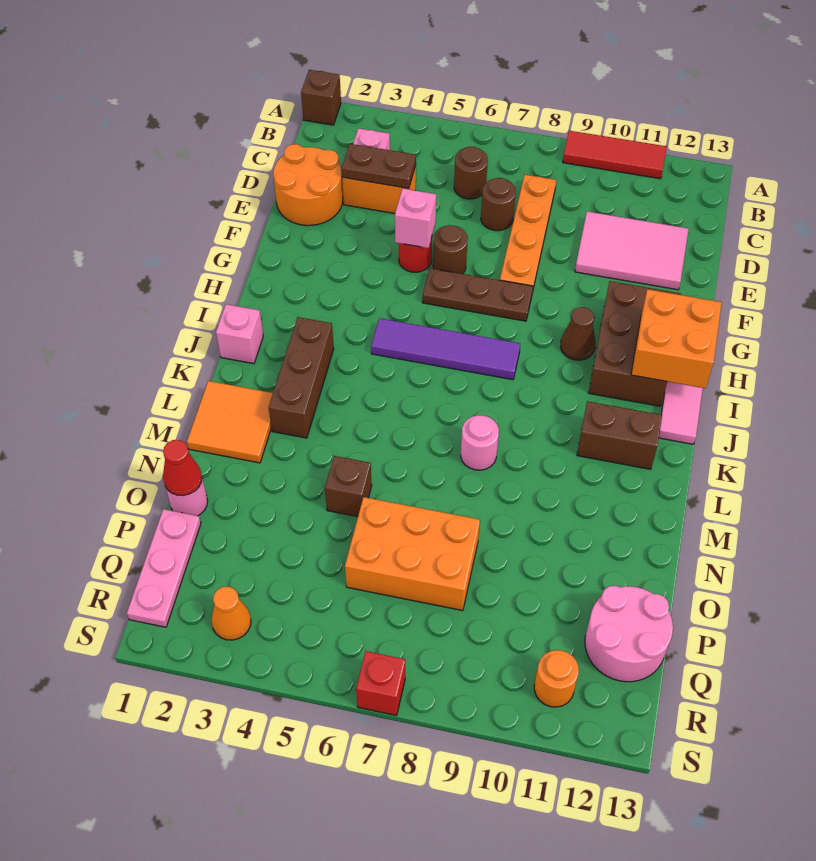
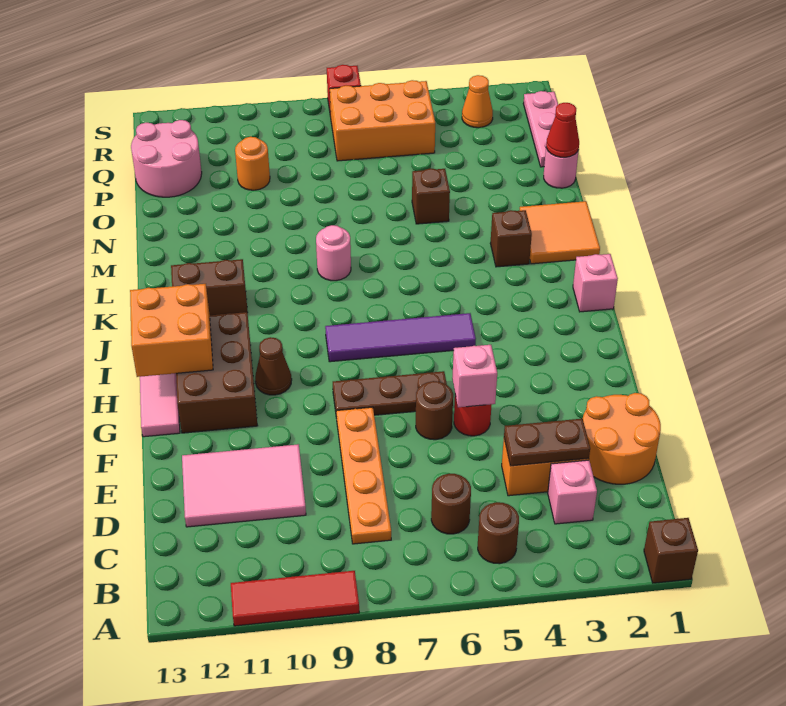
brown 1x1 round brick [481,178,516,231] -> brown 1x1 round brick moved to [478,502,519,564]
brown 1x3 brick [269,317,334,438] -> brown 1x1 brick [490,210,532,267]
orange 2x3 brick [345,497,480,611] -> orange 2x3 brick moved to [330,80,435,161]
orange 1x1 round brick [534,650,579,707] -> orange 1x1 round brick moved to [235,137,270,190]

